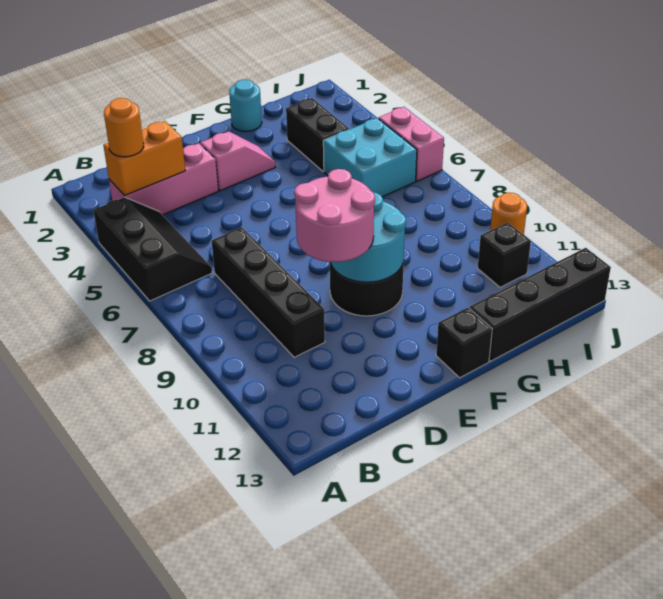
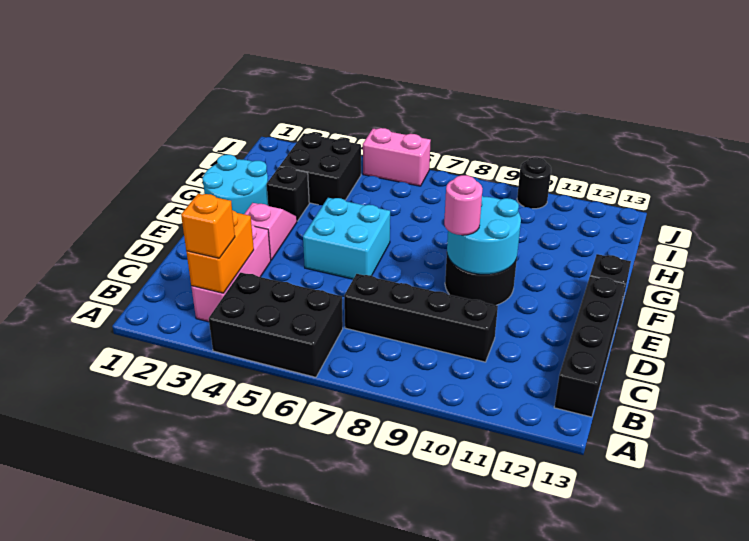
black 2x3 slope [93,197,212,301] -> black 2x3 brick [209,272,343,377]
orange 1x1 round brick [104,98,144,157] -> orange 1x1 brick [181,194,235,258]
pink 2x2 round brick [294,169,375,262] -> pink 1x1 round brick [444,175,483,235]
cyan 1x1 round brick [229,80,262,132] -> cyan 2x2 round brick [202,155,268,214]
black 1x4 brick [469,248,611,361] -> black 1x4 brick moved to [554,276,625,417]
black 1x2 brick [286,98,349,172] -> black 2x2 brick [280,133,361,205]
cyan 2x2 brick [323,118,417,197] -> cyan 2x2 brick moved to [303,198,390,279]
black 1x1 brick [478,222,531,287] -> black 1x1 brick moved to [267,167,309,221]
orange 1x1 round brick [490,193,527,235] -> black 1x1 round brick [517,157,551,209]

